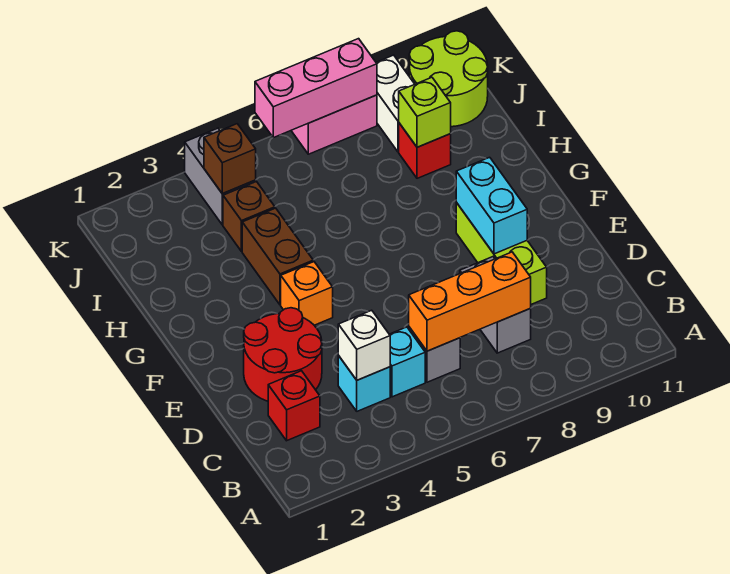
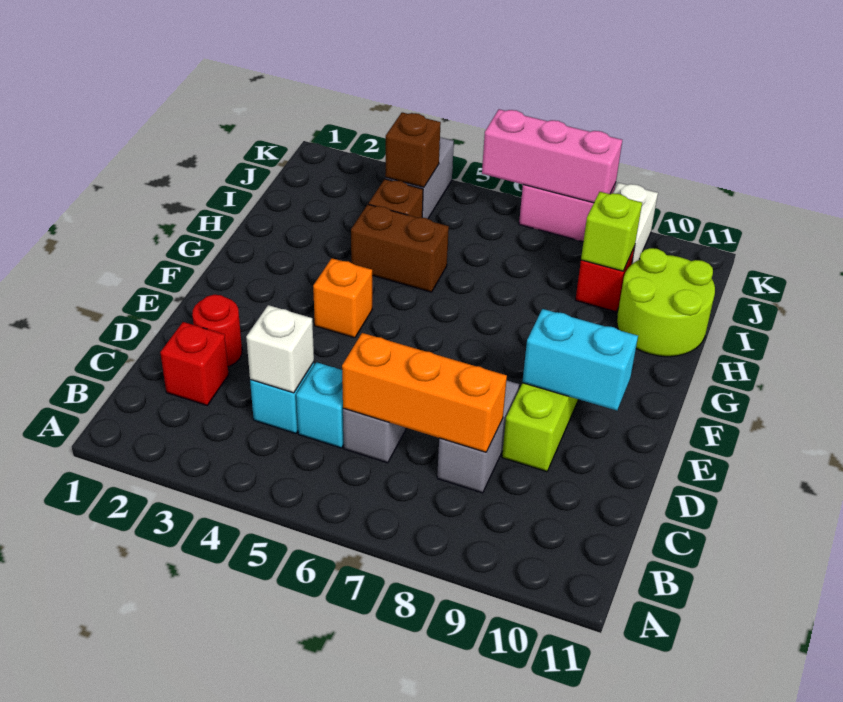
red 2x2 round brick [244,308,322,401] -> red 1x1 round brick [192,295,242,367]
cyan 1x2 brick [456,157,527,254] -> cyan 1x2 brick turned to [522,309,638,410]
brown 1x2 brick [242,208,313,305] -> brown 1x2 brick turned to [351,204,449,292]
lime 2x2 round brick [409,31,488,127] -> lime 2x2 round brick moved to [617,248,715,357]

